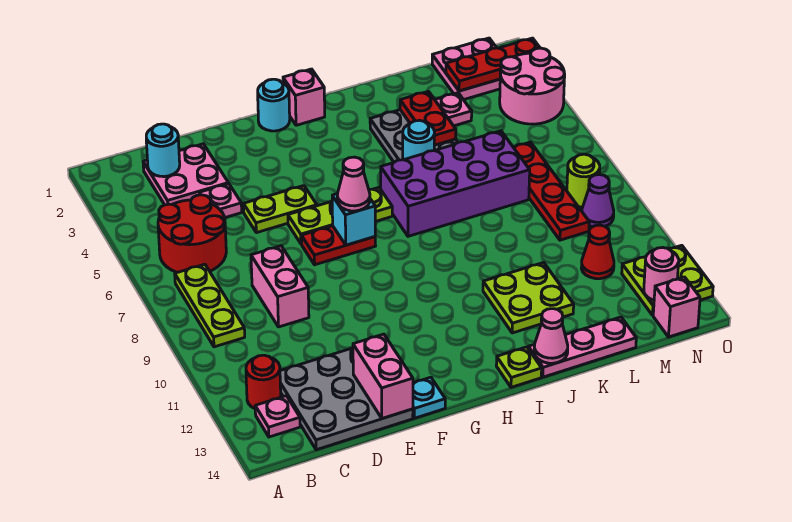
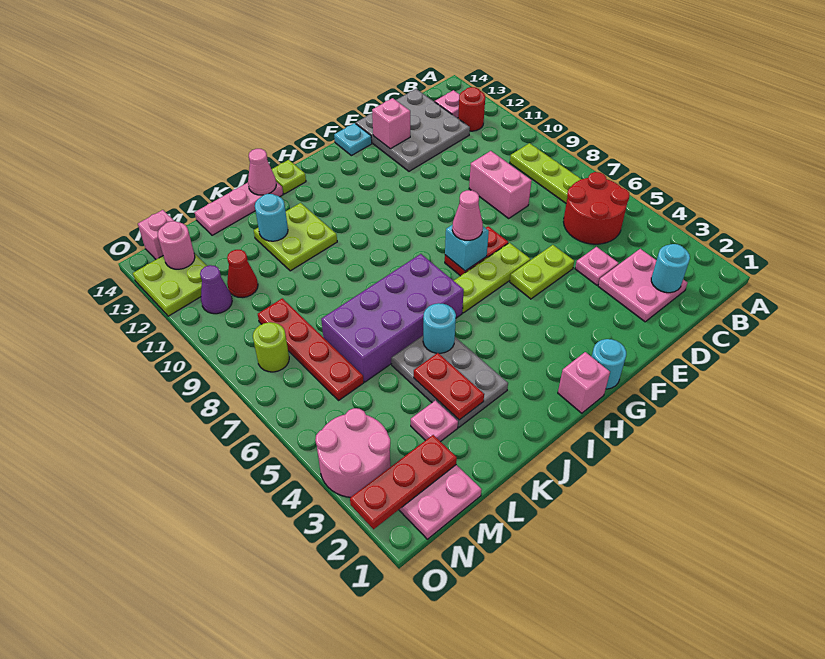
pink 1x2 brick [353,334,413,419] -> pink 1x1 brick [372,98,410,149]
none -> cyan 1x1 round brick [255,194,288,241]
purple 1x1 cone [582,175,614,227] -> purple 1x1 cone moved to [200,265,232,314]

